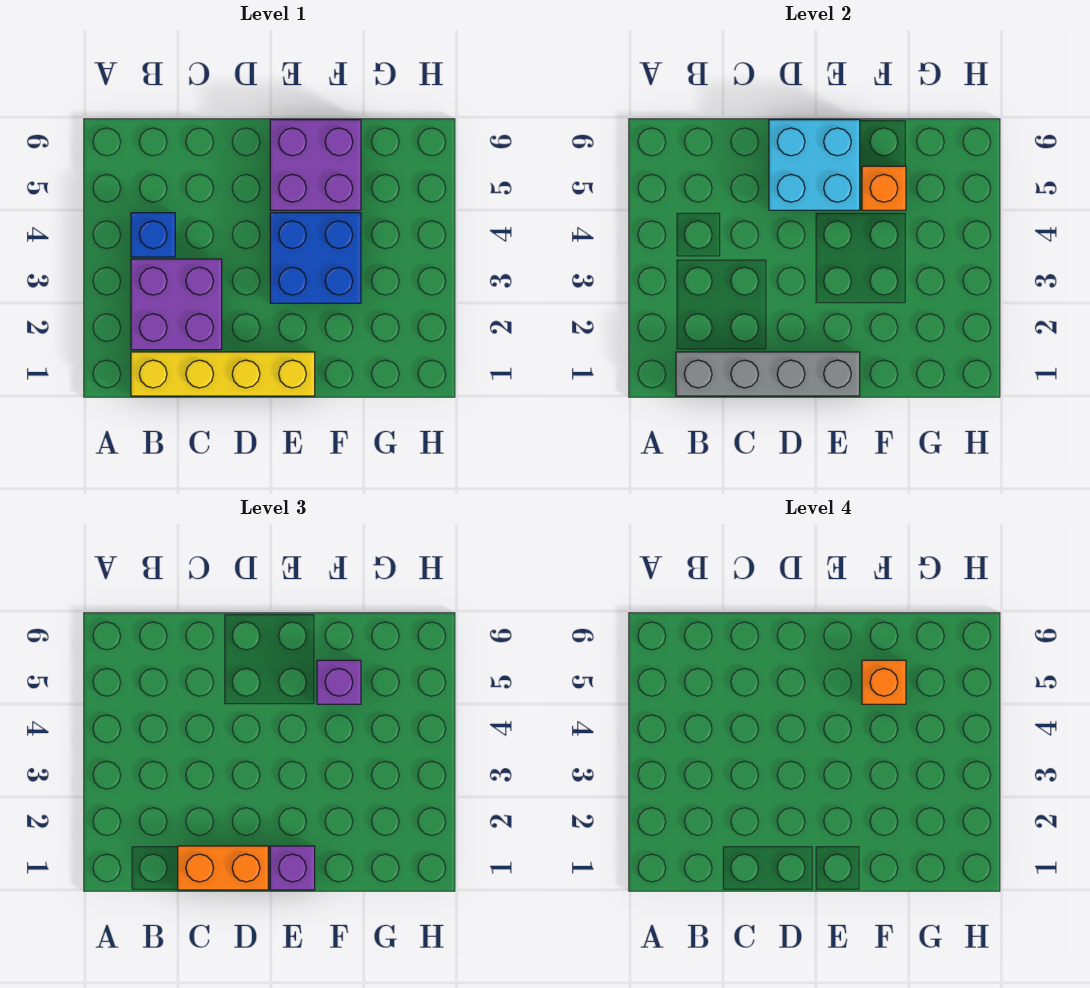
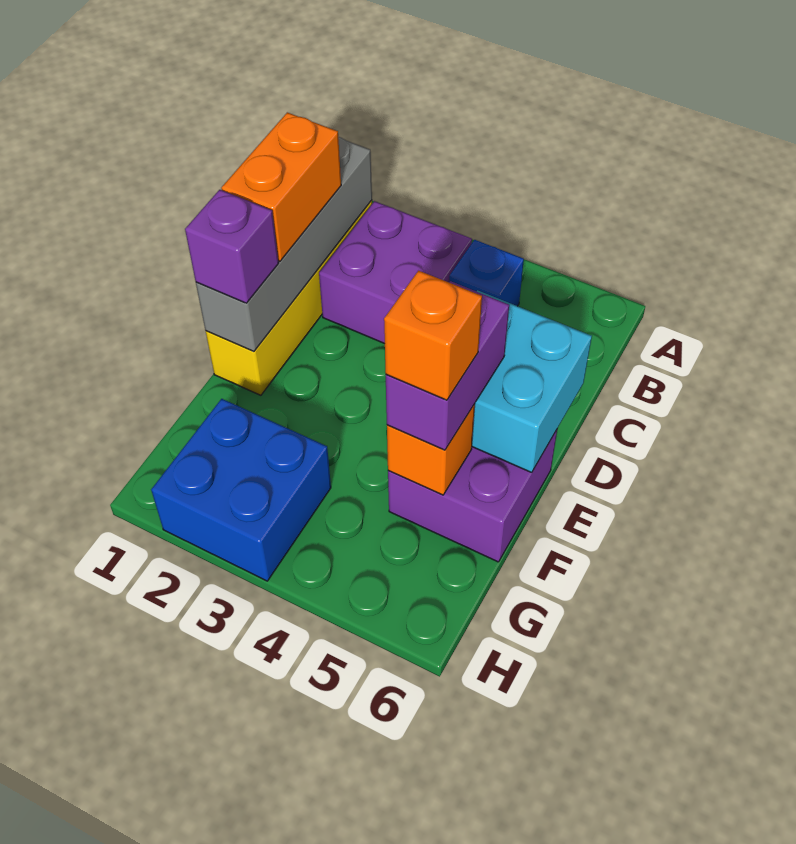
blue 2x2 brick [270,213,361,303] -> blue 2x2 brick moved to [151,399,331,581]
purple 1x1 brick [317,660,361,704] -> purple 1x2 brick [386,281,509,450]

